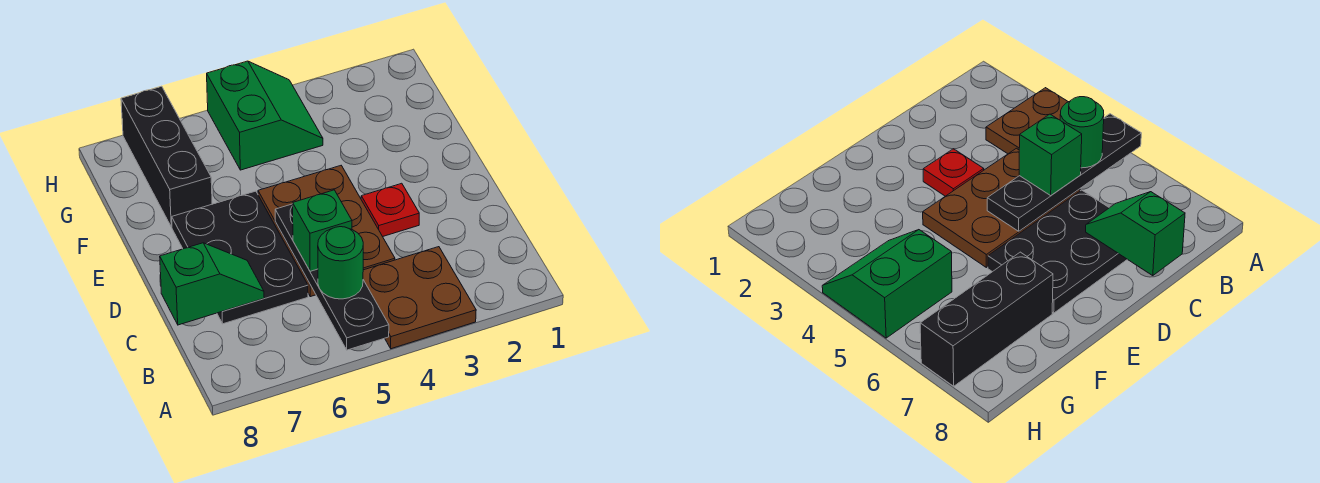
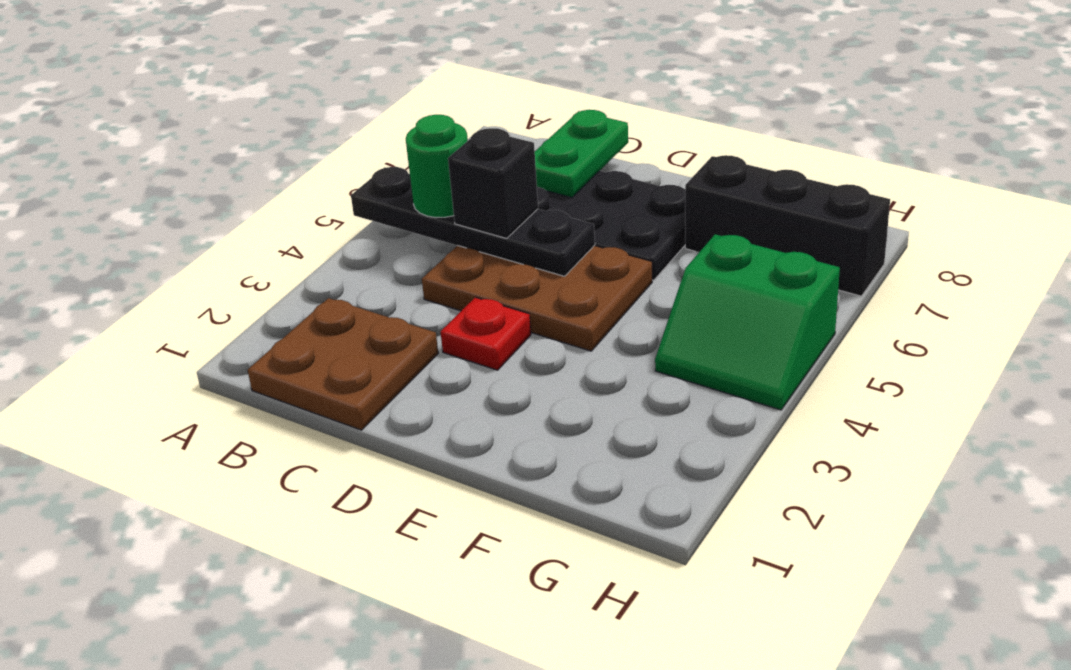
brown 2x2 plate [363,247,476,349] -> brown 2x2 plate moved to [248,298,438,430]
green 1x1 brick [293,190,352,271] -> black 1x1 brick [448,128,538,238]
green 1x2 slope [160,243,264,325] -> green 1x2 plate [535,110,628,198]

